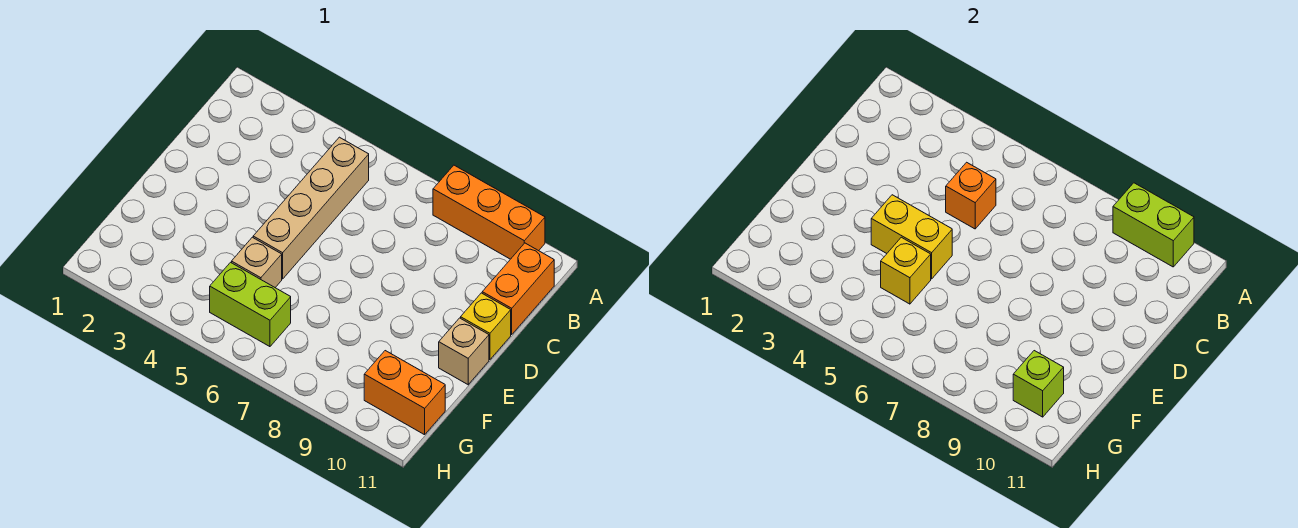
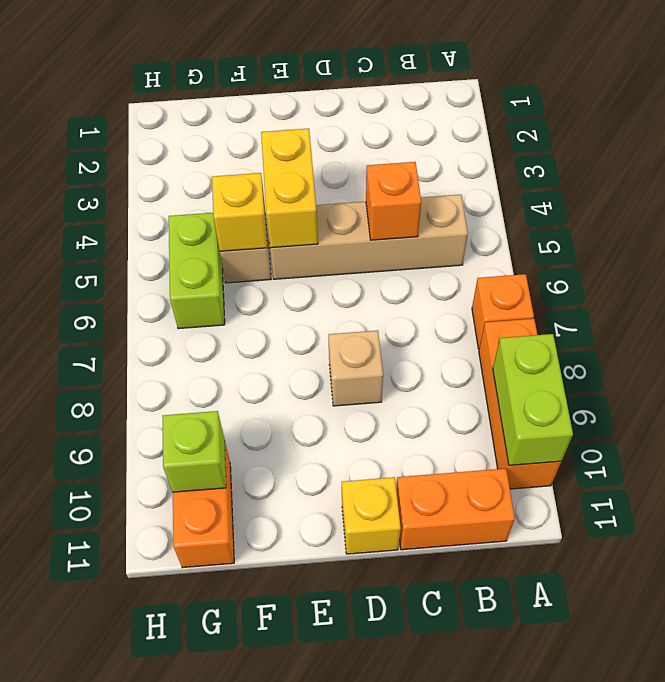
none -> orange 1x1 brick [472,274,534,349]
tan 1x1 brick [439,318,489,385] -> tan 1x1 brick moved to [328,330,383,406]

